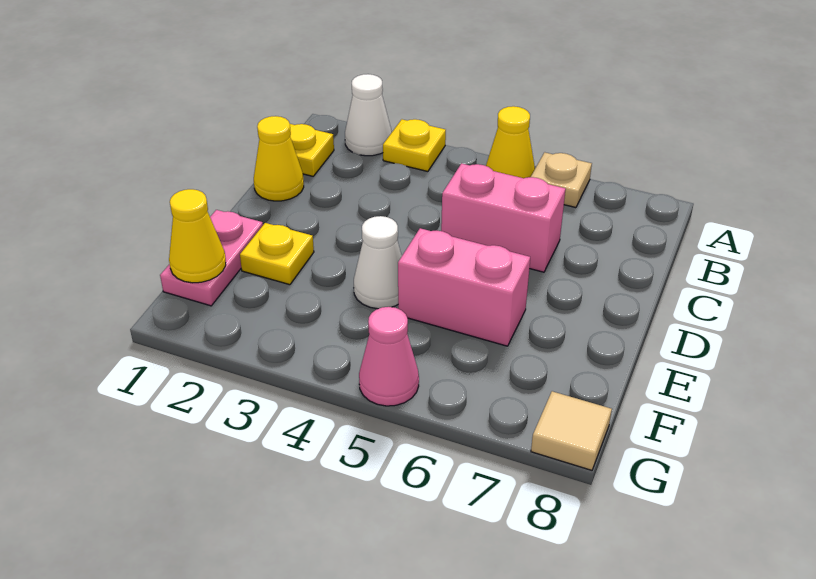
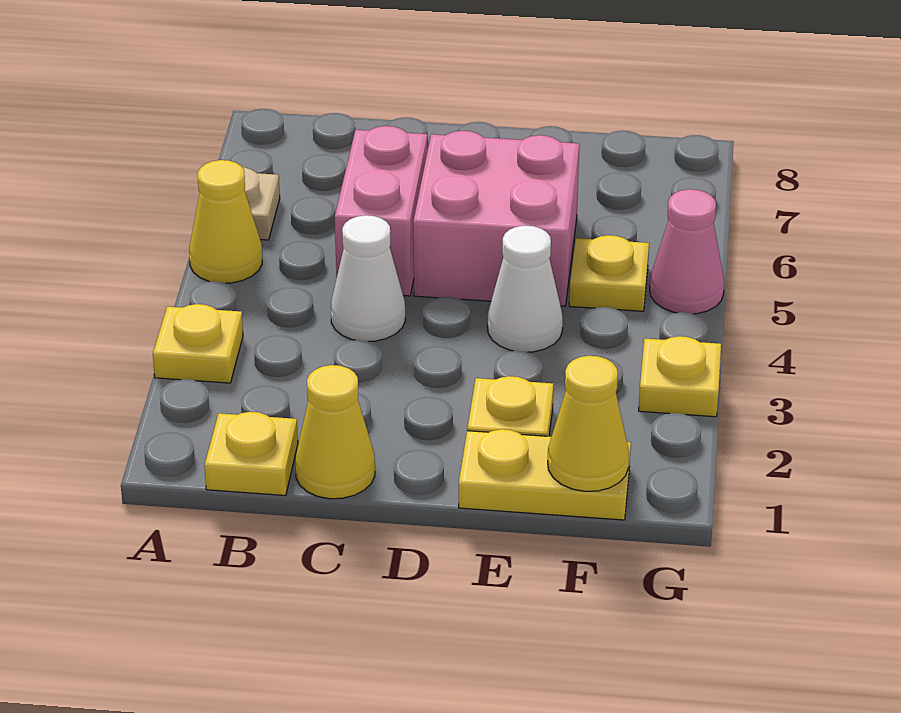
white 1x1 cone [345,74,392,156] -> white 1x1 cone moved to [331,215,405,341]
pink 1x2 plate [160,210,263,306] -> yellow 1x2 plate [459,429,631,520]
pink 1x2 brick [398,228,530,346] -> pink 2x2 brick [413,131,579,306]
none -> yellow 1x1 plate [569,235,649,311]
none -> yellow 1x1 plate [639,336,721,417]
tan 1x1 tile [531,391,612,470] -> none

